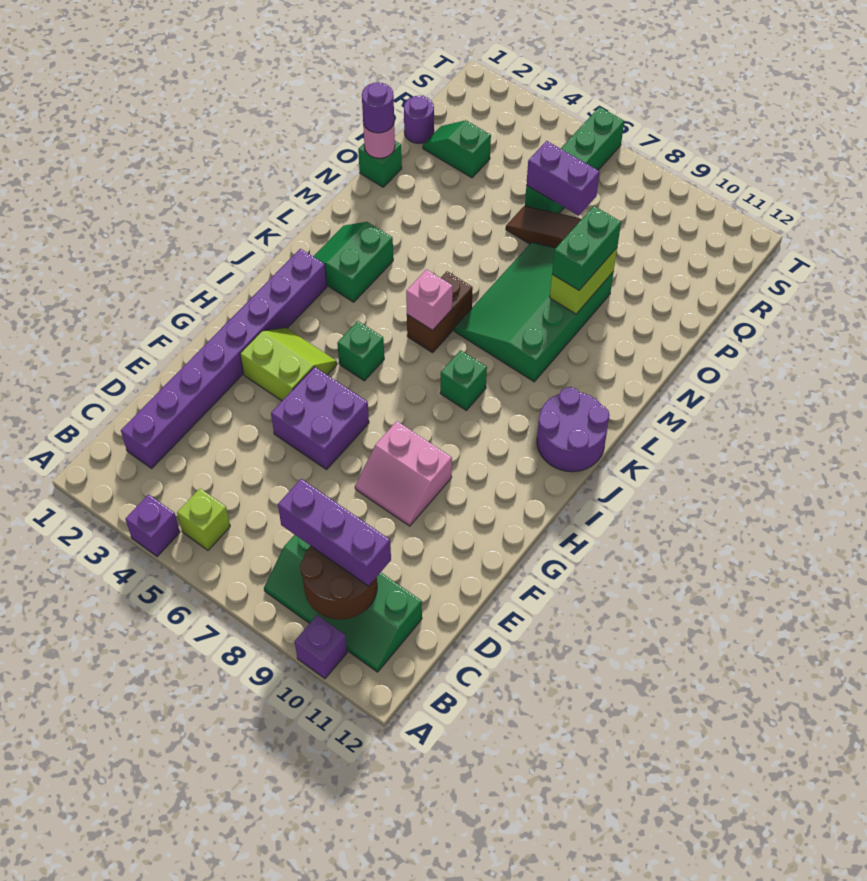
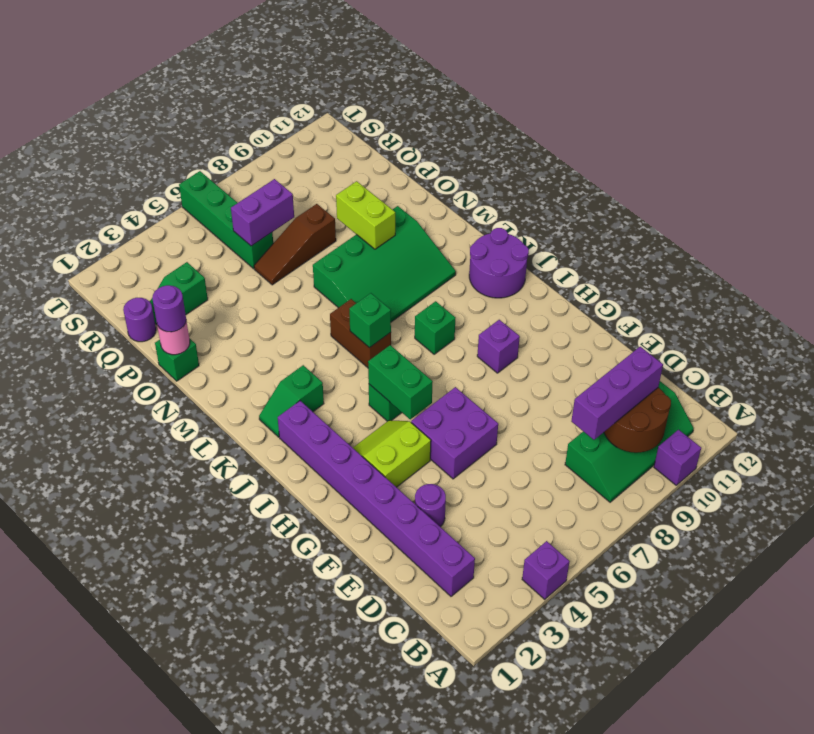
lime 1x1 brick [177,489,230,550] -> none
none -> purple 1x1 round brick [415,484,446,527]
pink 2x2 slope [355,421,452,526] -> none
none -> purple 1x1 brick [477,320,520,373]
green 2x2 slope [313,222,393,302] -> green 1x2 slope [259,365,324,437]
pink 1x1 brick [406,269,453,330] -> green 1x1 brick [349,293,391,348]
green 3x4 slope [454,242,614,382] -> green 3x4 slope turned to [313,206,456,322]
green 1x2 brick [552,206,621,290] -> green 1x2 brick moved to [368,345,433,419]

